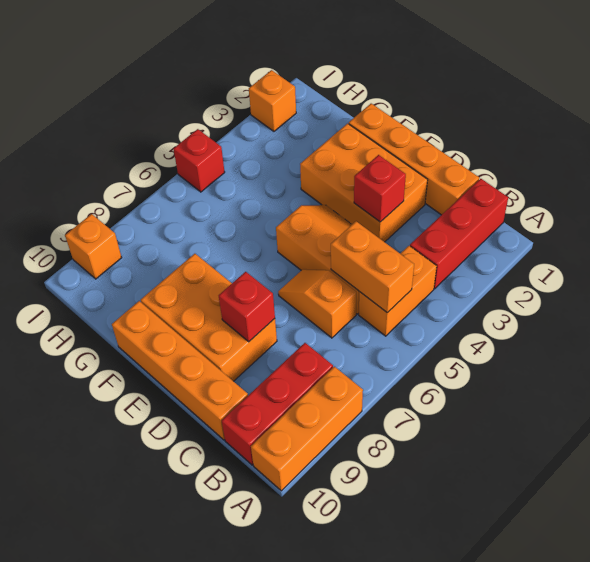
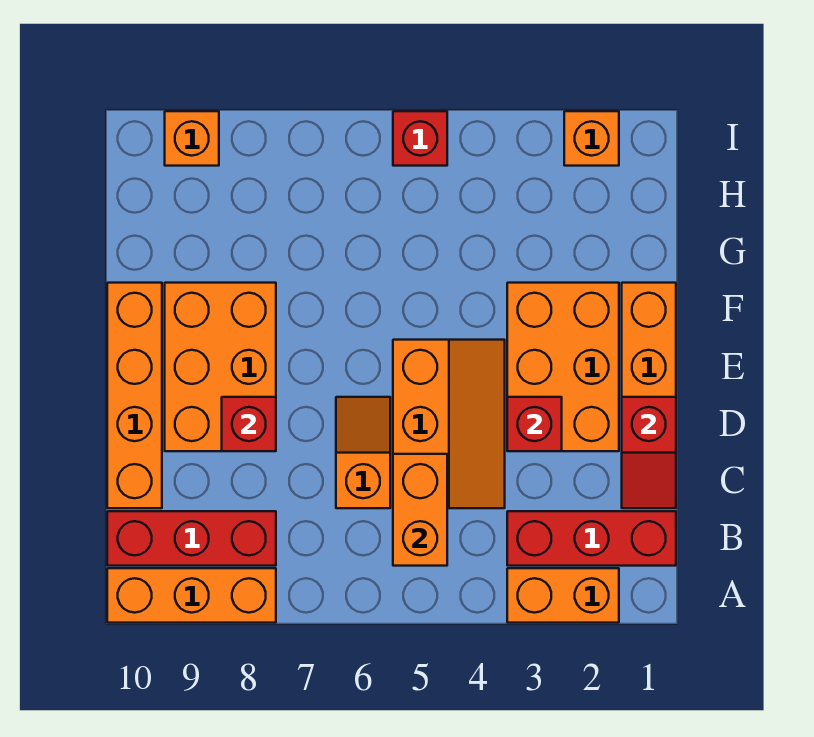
orange 1x2 brick [359,246,437,336] -> orange 1x2 brick moved to [507,568,619,623]
none -> red 1x2 slope [622,397,676,508]

